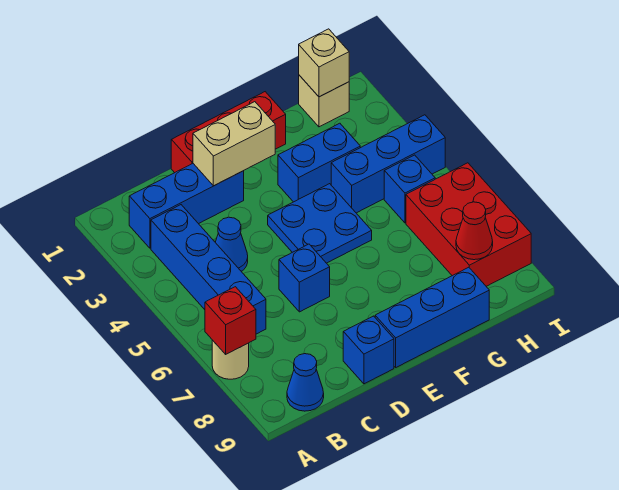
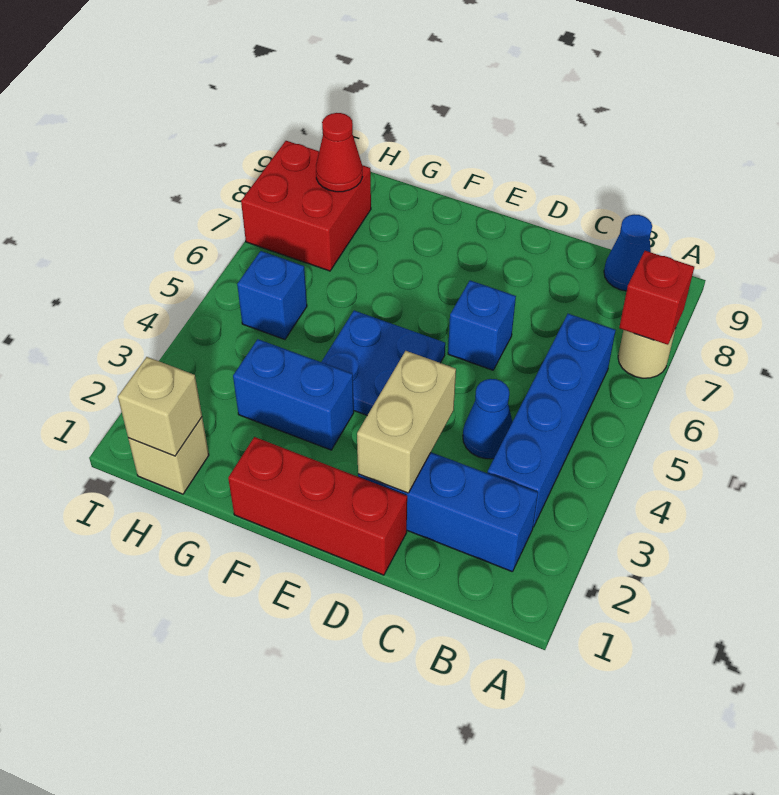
tan 1x2 brick [193,102,275,186] -> tan 1x2 brick turned to [357,351,456,493]
blue 1x1 brick [343,316,394,384] -> none
blue 1x3 brick [375,267,489,367] -> none
blue 1x3 brick [331,115,445,213] -> none
red 2x3 brick [406,163,531,286] -> red 2x2 brick [241,141,371,271]

